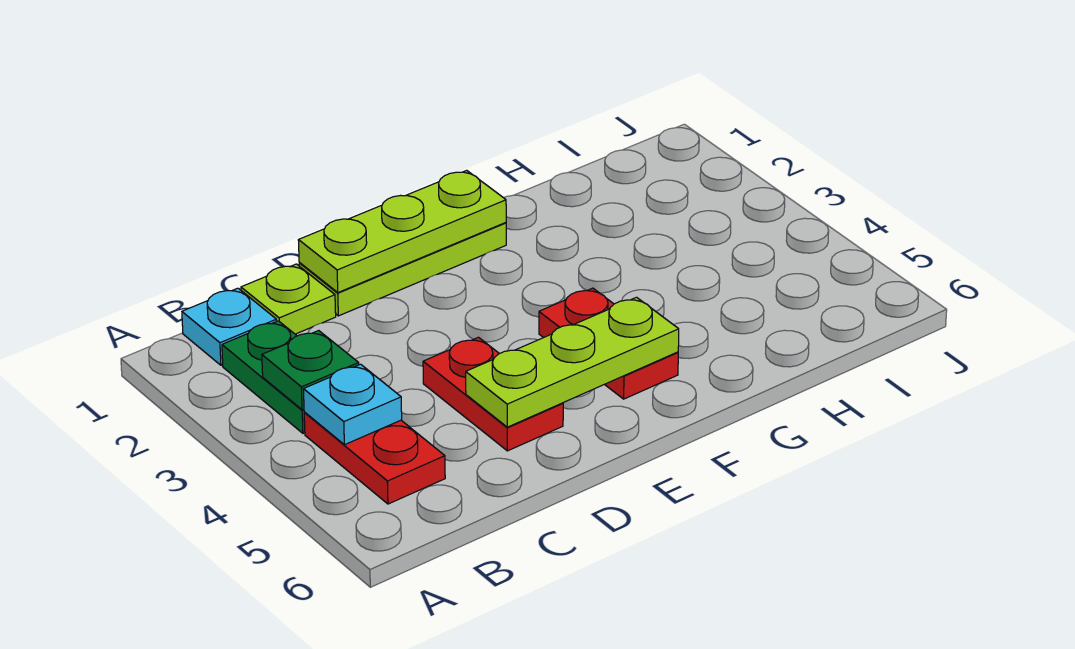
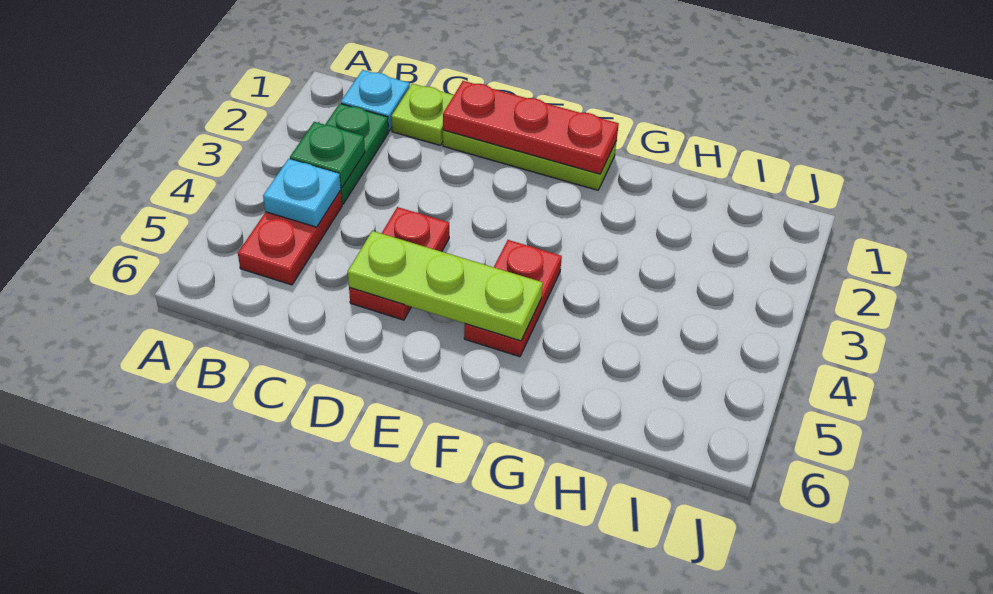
lime 1x3 plate [298,170,506,292] -> red 1x3 plate [443,81,619,174]

